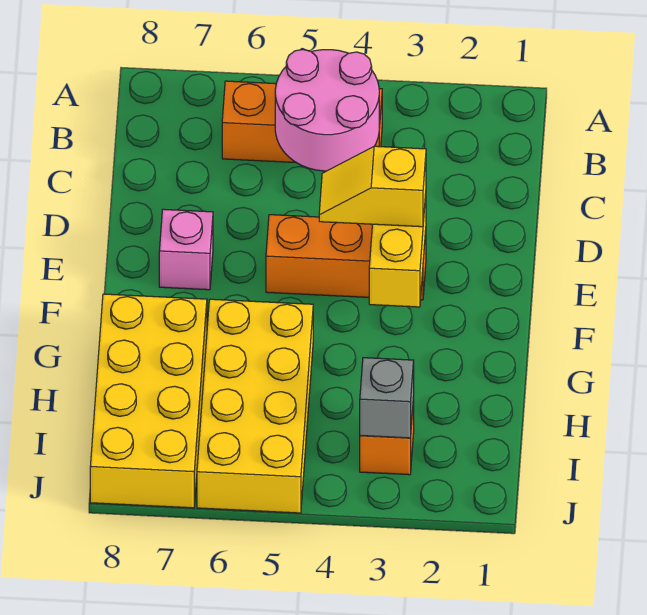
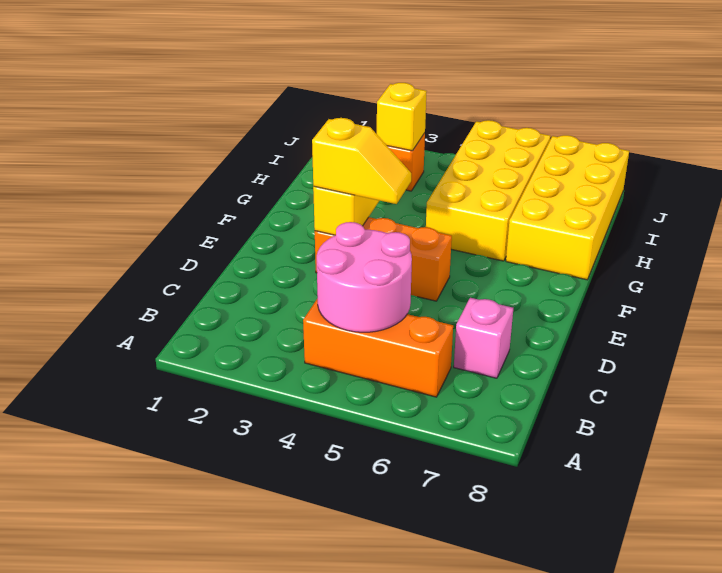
pink 1x1 brick [159,209,213,290] -> pink 1x1 brick moved to [454,298,513,378]
grey 1x1 brick [360,358,414,438] -> yellow 1x1 brick [377,83,427,151]

